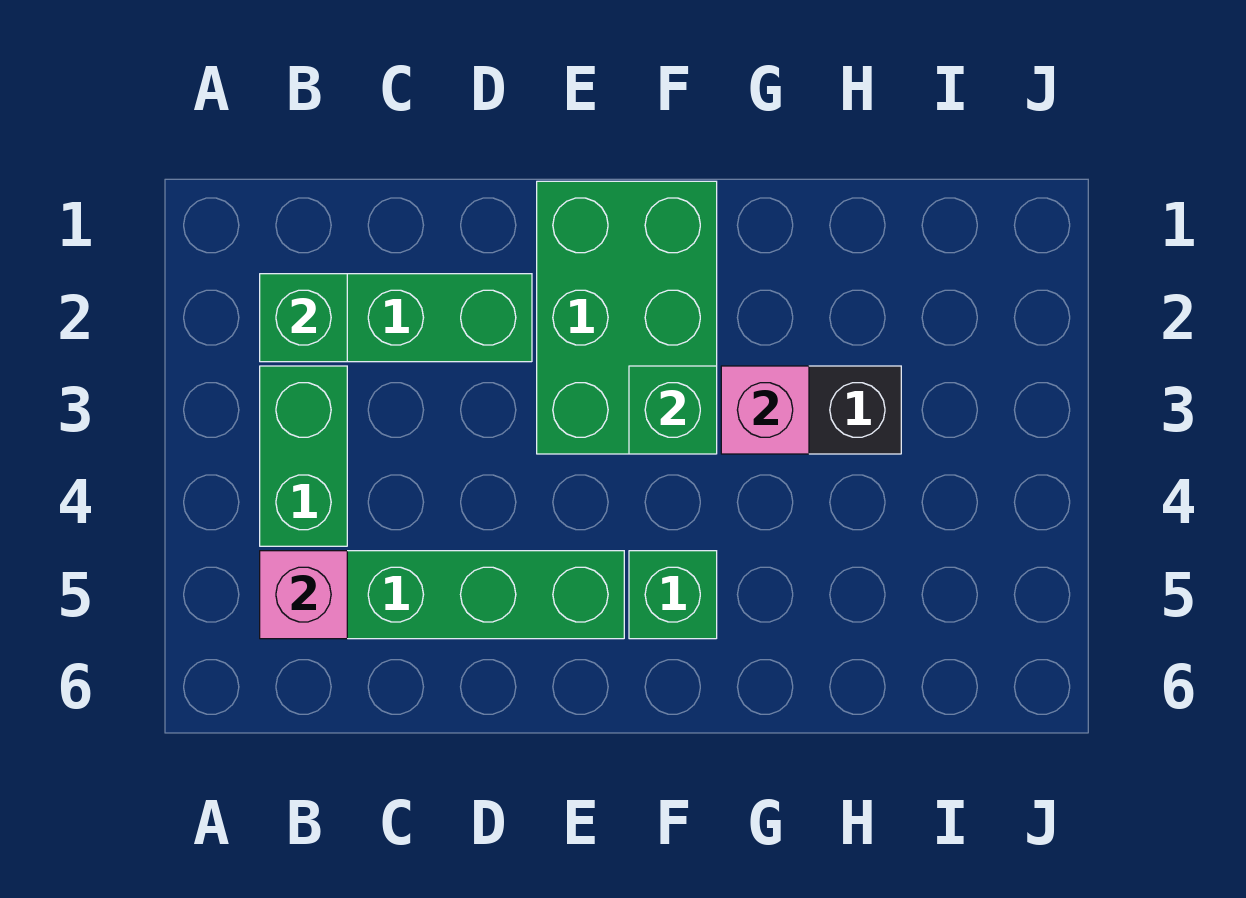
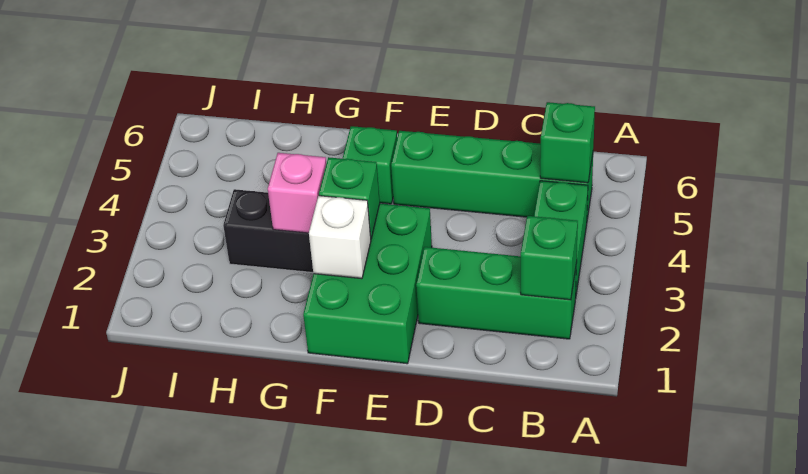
pink 1x1 brick [260,551,347,639] -> green 1x1 brick [540,102,595,183]
none -> white 1x1 brick [309,196,371,279]

